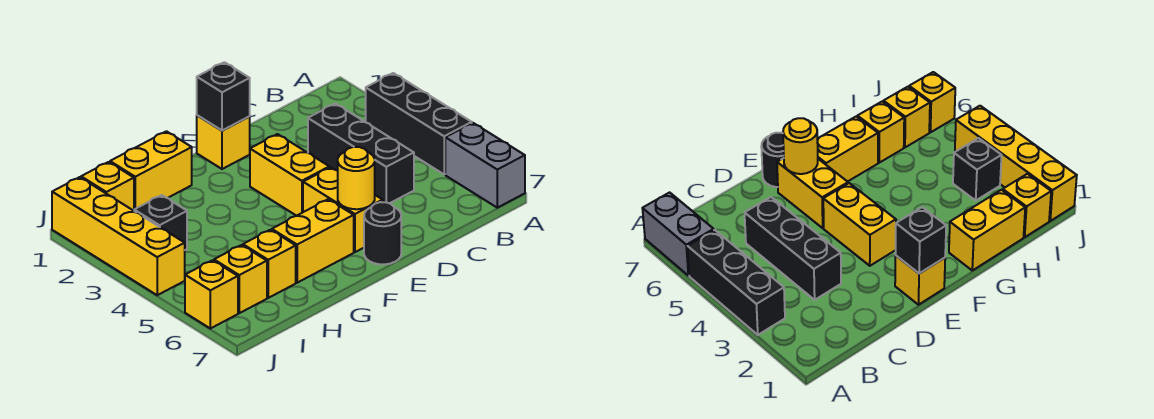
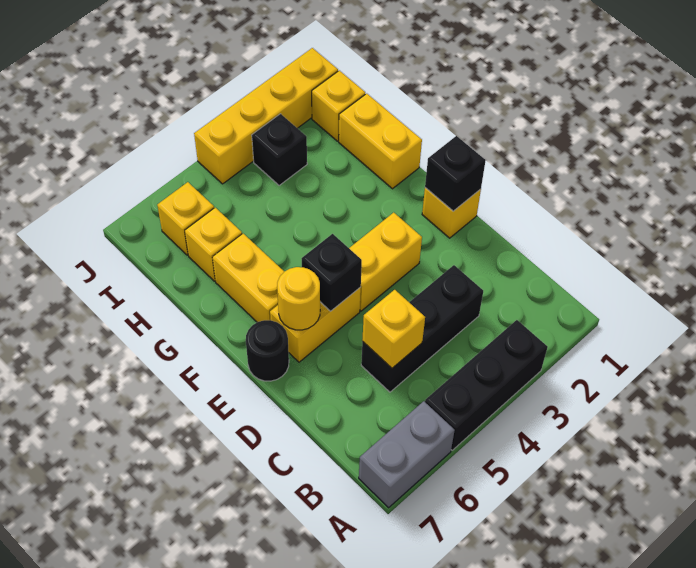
none -> black 1x1 brick [302,234,362,311]
yellow 1x1 brick [185,260,238,328] -> yellow 1x1 brick moved to [362,290,425,368]

